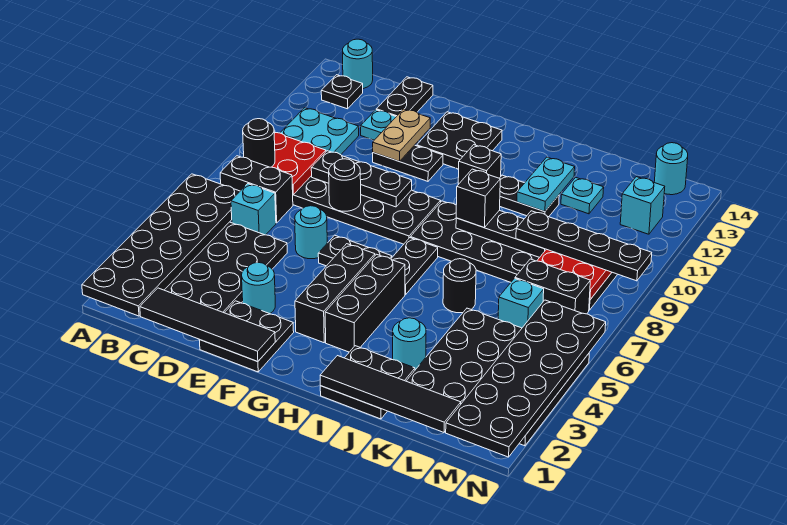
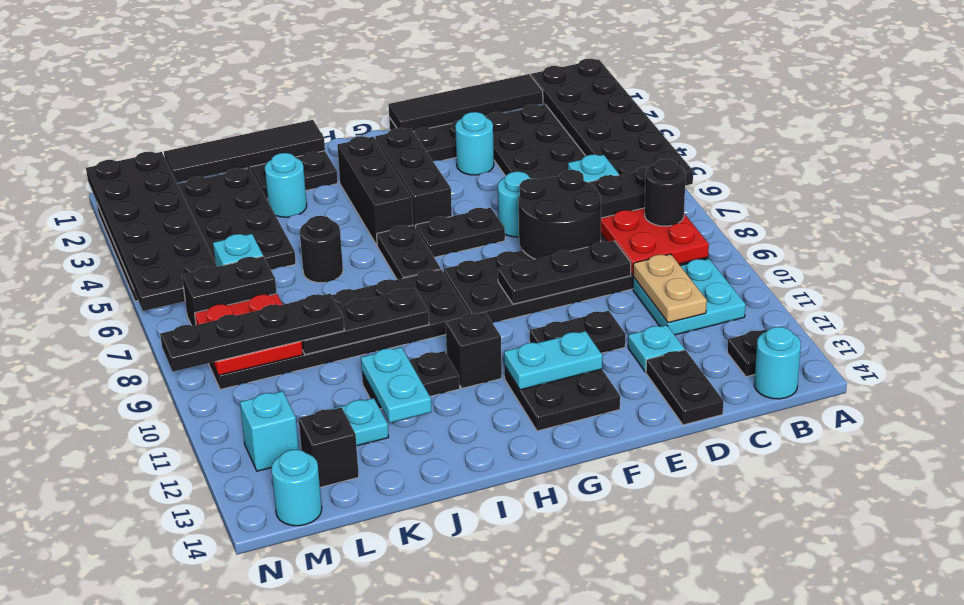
black 1x1 round brick [329,159,361,211] -> black 2x2 round brick [519,170,601,259]
tan 1x2 plate [373,109,430,161] -> tan 1x2 plate moved to [633,254,707,323]
none -> cyan 1x2 plate [504,331,602,390]
black 1x1 brick [456,169,500,228] -> black 1x1 brick moved to [299,407,359,487]

